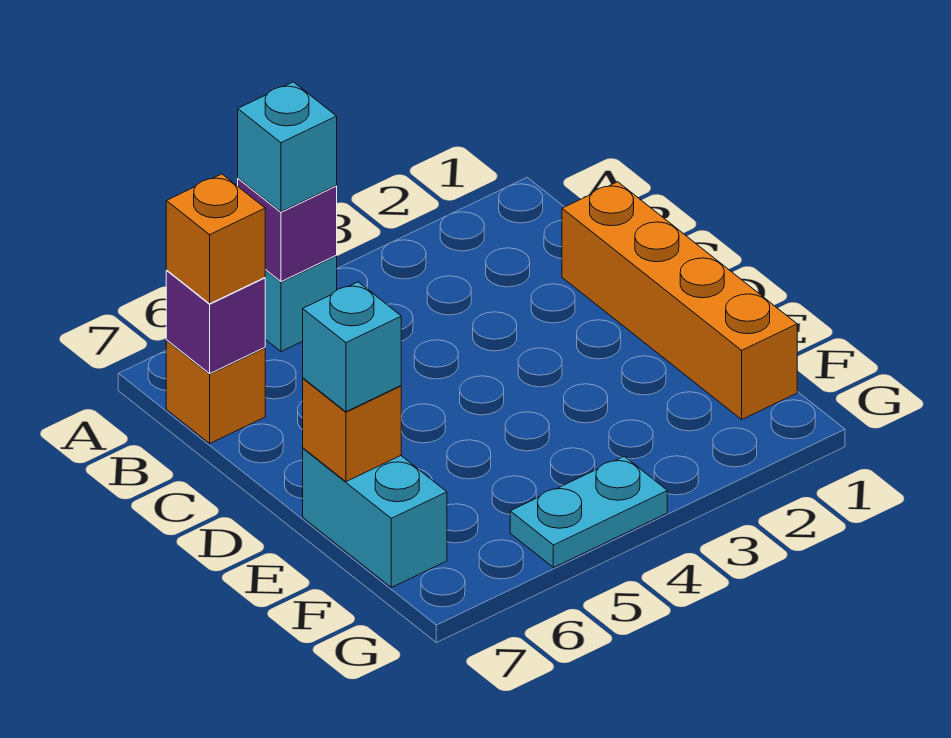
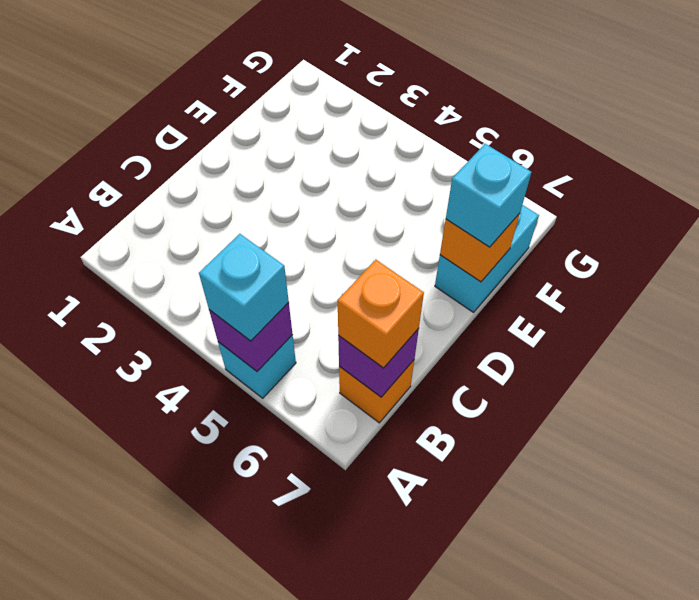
orange 1x4 brick [562,182,797,419] -> none
cyan 1x2 plate [510,456,667,568] -> none

